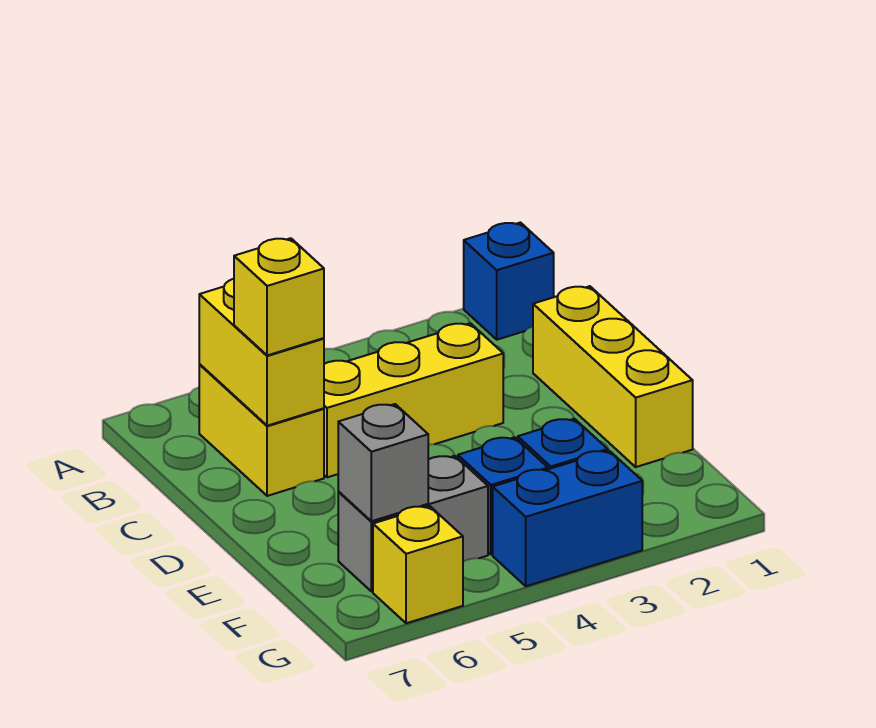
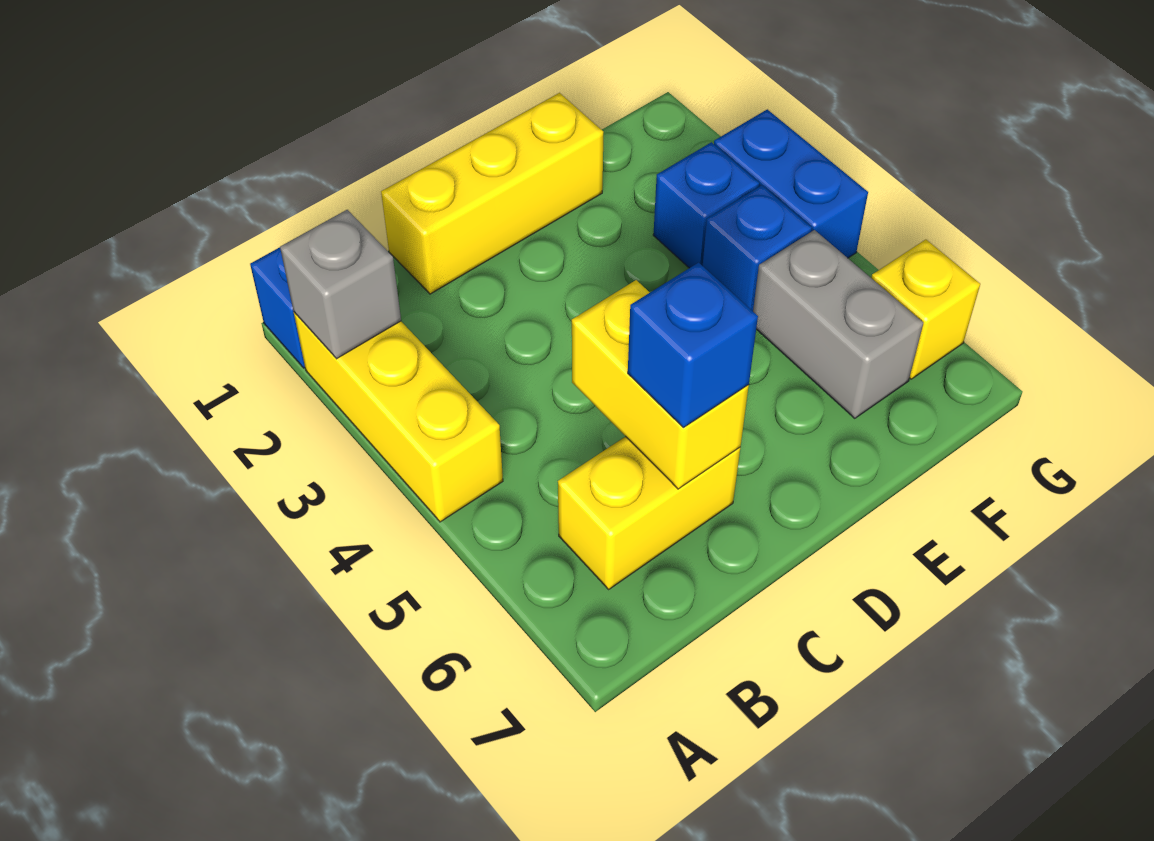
yellow 1x2 brick [199,279,324,426] -> yellow 1x2 brick turned to [572,280,749,489]
yellow 1x3 brick [324,323,503,477] -> yellow 1x3 brick moved to [294,312,503,522]
yellow 1x1 brick [234,238,324,355] -> blue 1x1 brick [628,263,758,428]
grey 1x1 brick [338,404,428,521] -> grey 1x1 brick moved to [280,210,401,359]

